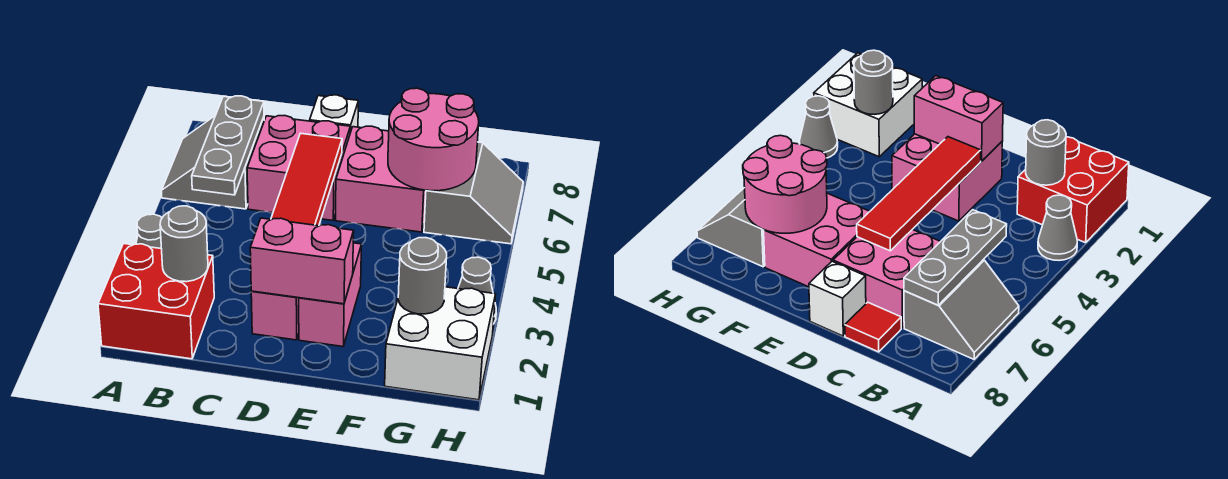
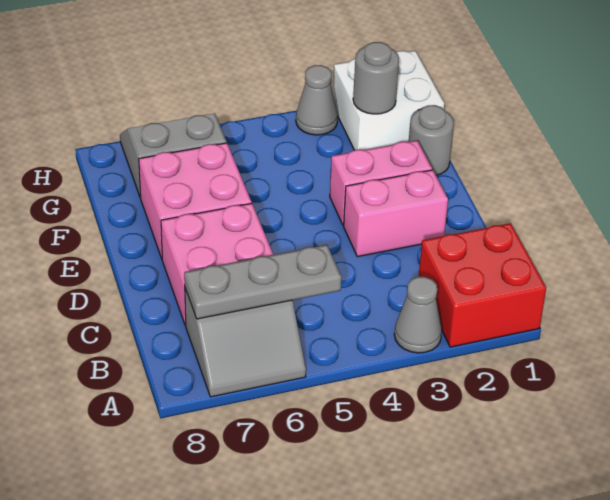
grey 1x1 round brick [160,206,208,282] -> grey 1x1 round brick moved to [409,105,454,175]
red 1x1 tile [845,302,901,352] -> none
pink 1x2 brick [250,218,354,304] -> none
red 1x4 tile [271,133,342,226] -> none
white 1x1 brick [310,95,358,133] -> none
pink 2x2 round brick [388,88,479,191] -> none

